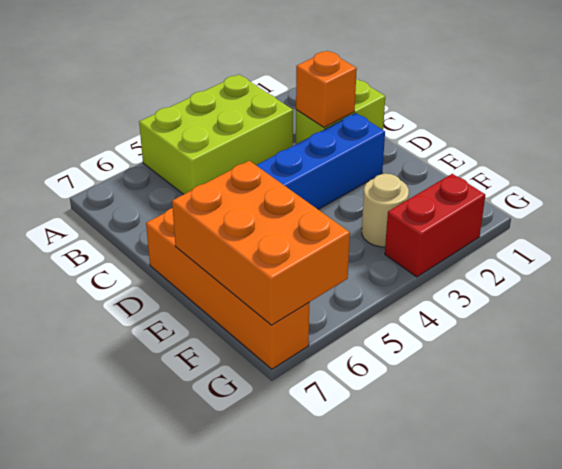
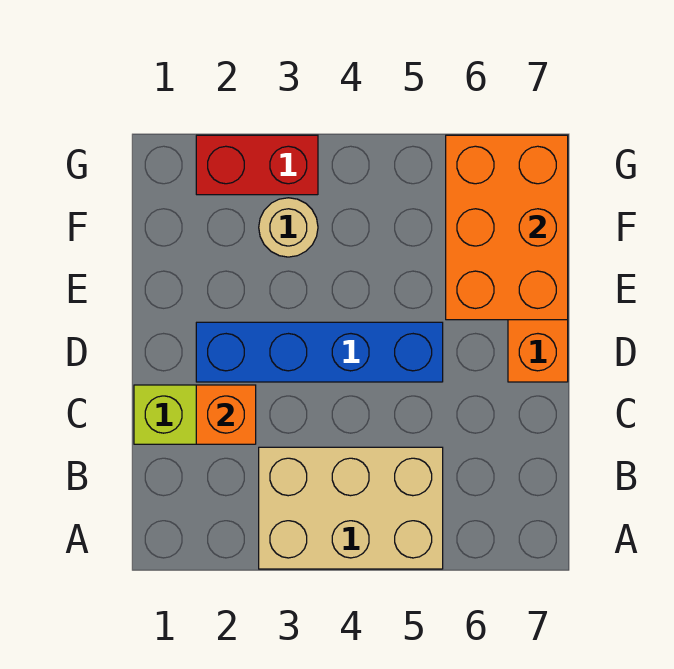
lime 2x3 brick [139,75,293,194] -> tan 2x3 brick [259,447,443,569]

